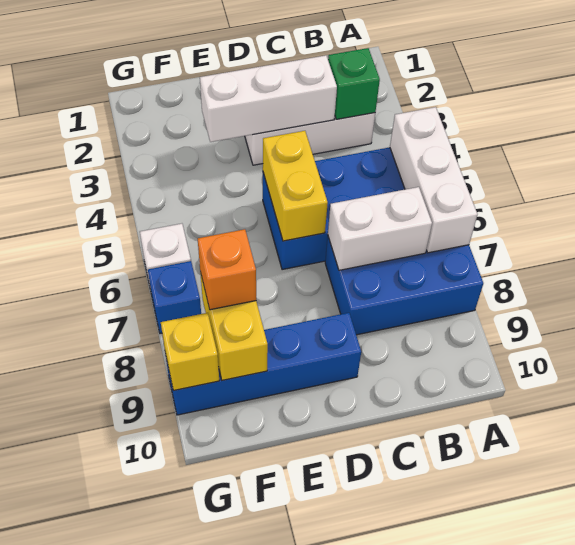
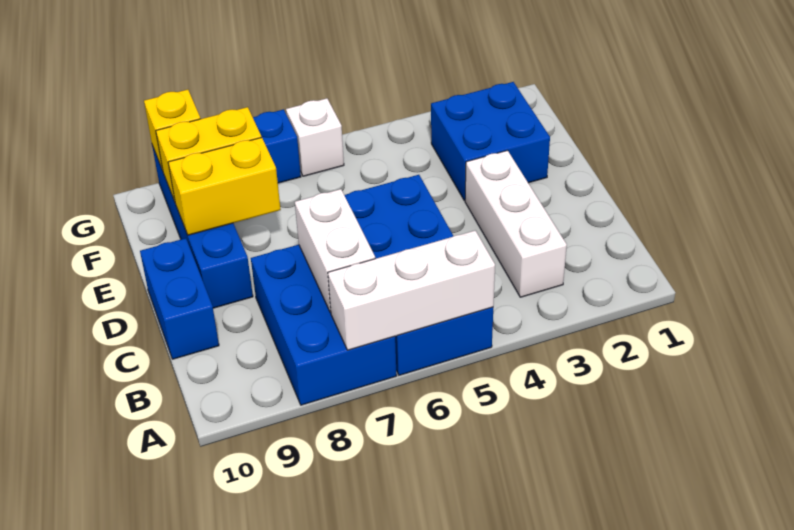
green 1x1 brick [328,48,380,119] -> none
white 1x3 brick [200,55,337,142] -> none
none -> blue 1x2 brick [140,238,219,359]
yellow 1x2 brick [263,131,328,241] -> yellow 1x2 brick moved to [168,137,281,235]
none -> blue 2x2 brick [431,82,550,201]
orange 1x1 brick [198,229,256,310] -> none

